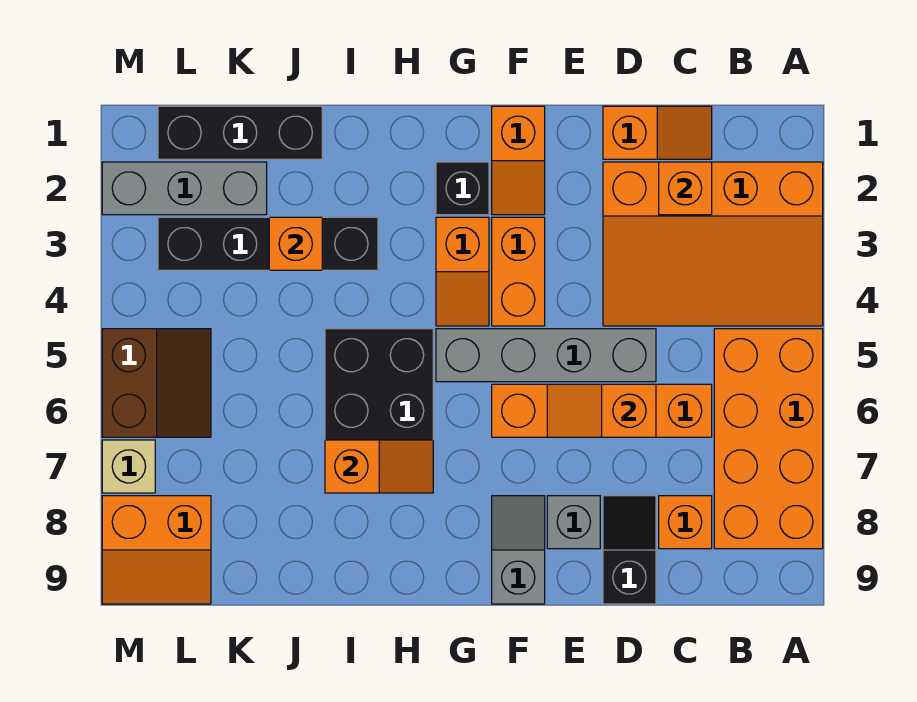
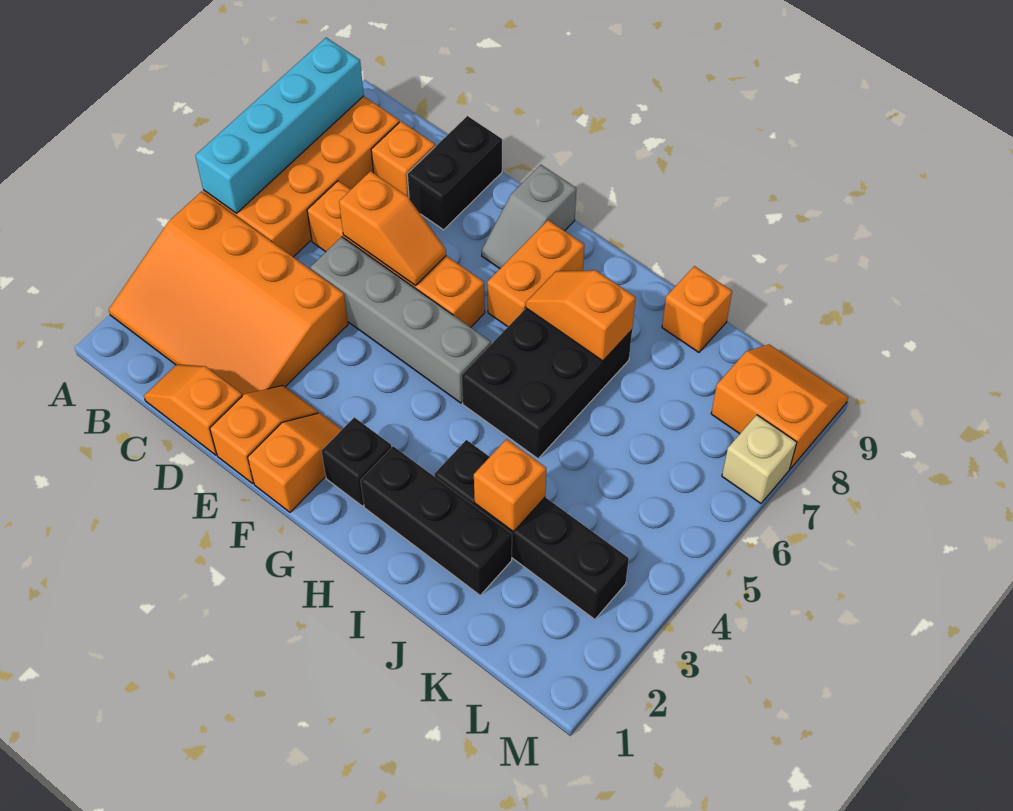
orange 3x4 slope [603,162,823,326] -> orange 3x4 slope turned to [109,192,348,396]
none -> cyan 1x4 brick [195,38,364,214]
orange 1x1 brick [659,162,712,215] -> orange 1x1 brick moved to [662,266,732,352]
black 1x2 slope [603,496,656,604] -> black 1x2 brick [407,116,502,230]
grey 1x1 brick [547,496,600,549] -> none
orange 1x2 brick [492,217,545,326] -> orange 1x2 brick moved to [487,220,584,327]
orange 1x2 slope [436,217,489,326] -> orange 1x2 slope moved to [210,386,318,483]
black 1x3 brick [158,106,322,159] -> black 1x3 brick moved to [360,446,512,595]
grey 1x3 brick [102,162,267,215] -> none
brown 2x2 slope [102,329,211,437] -> none

